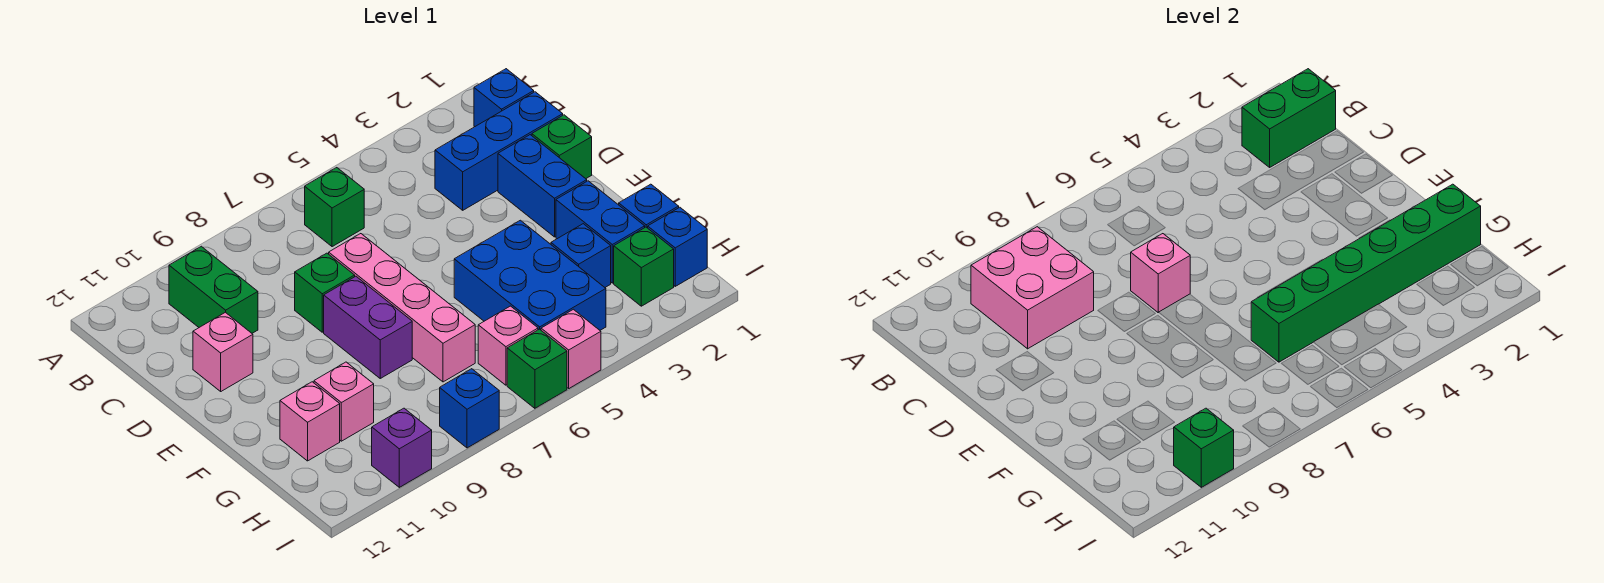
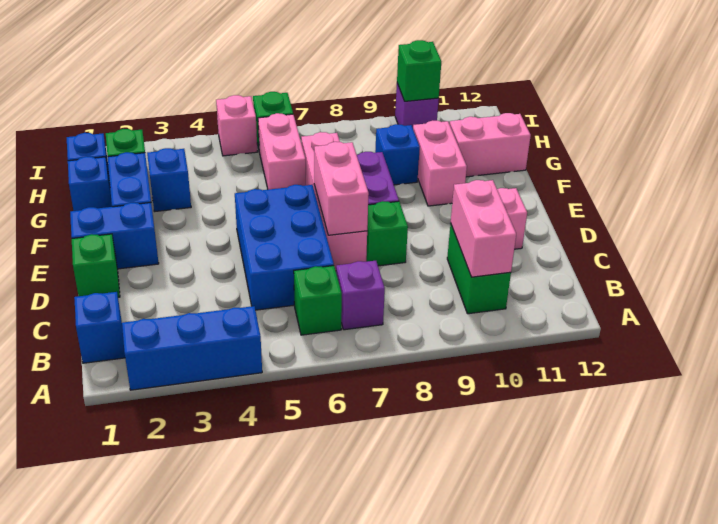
green 1x2 brick [1242,69,1336,167] -> none
none -> purple 1x1 brick [336,261,385,330]
pink 2x2 brick [971,227,1094,349] -> pink 1x2 brick [451,180,516,277]
blue 1x3 brick [435,92,563,210] -> blue 1x3 brick moved to [122,306,262,390]
blue 1x2 brick [498,135,587,237] -> blue 1x2 brick turned to [70,203,159,269]
pink 1x1 brick [1131,234,1190,312] -> pink 1x2 brick [314,142,369,235]
blue 2x3 brick [454,220,606,330] -> blue 2x3 brick moved to [235,185,334,310]
green 1x6 brick [1251,184,1481,362] -> none
pink 1x1 brick [314,362,374,441] -> pink 1x2 brick [413,121,467,206]
pink 1x1 brick [280,382,340,461] -> pink 1x2 brick [450,113,531,177]
pink 1x1 brick [478,306,538,385] -> pink 1x2 brick [258,113,306,190]
blue 1x1 brick [440,369,499,448] -> blue 1x1 brick moved to [375,124,420,185]

